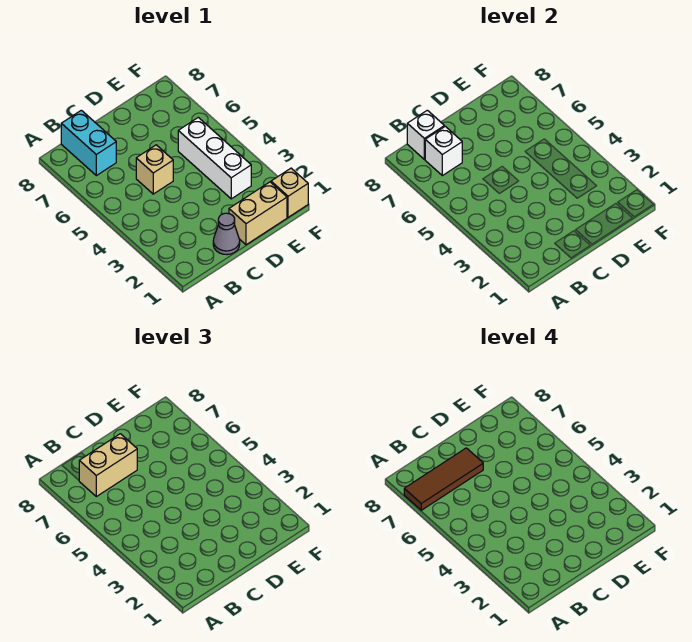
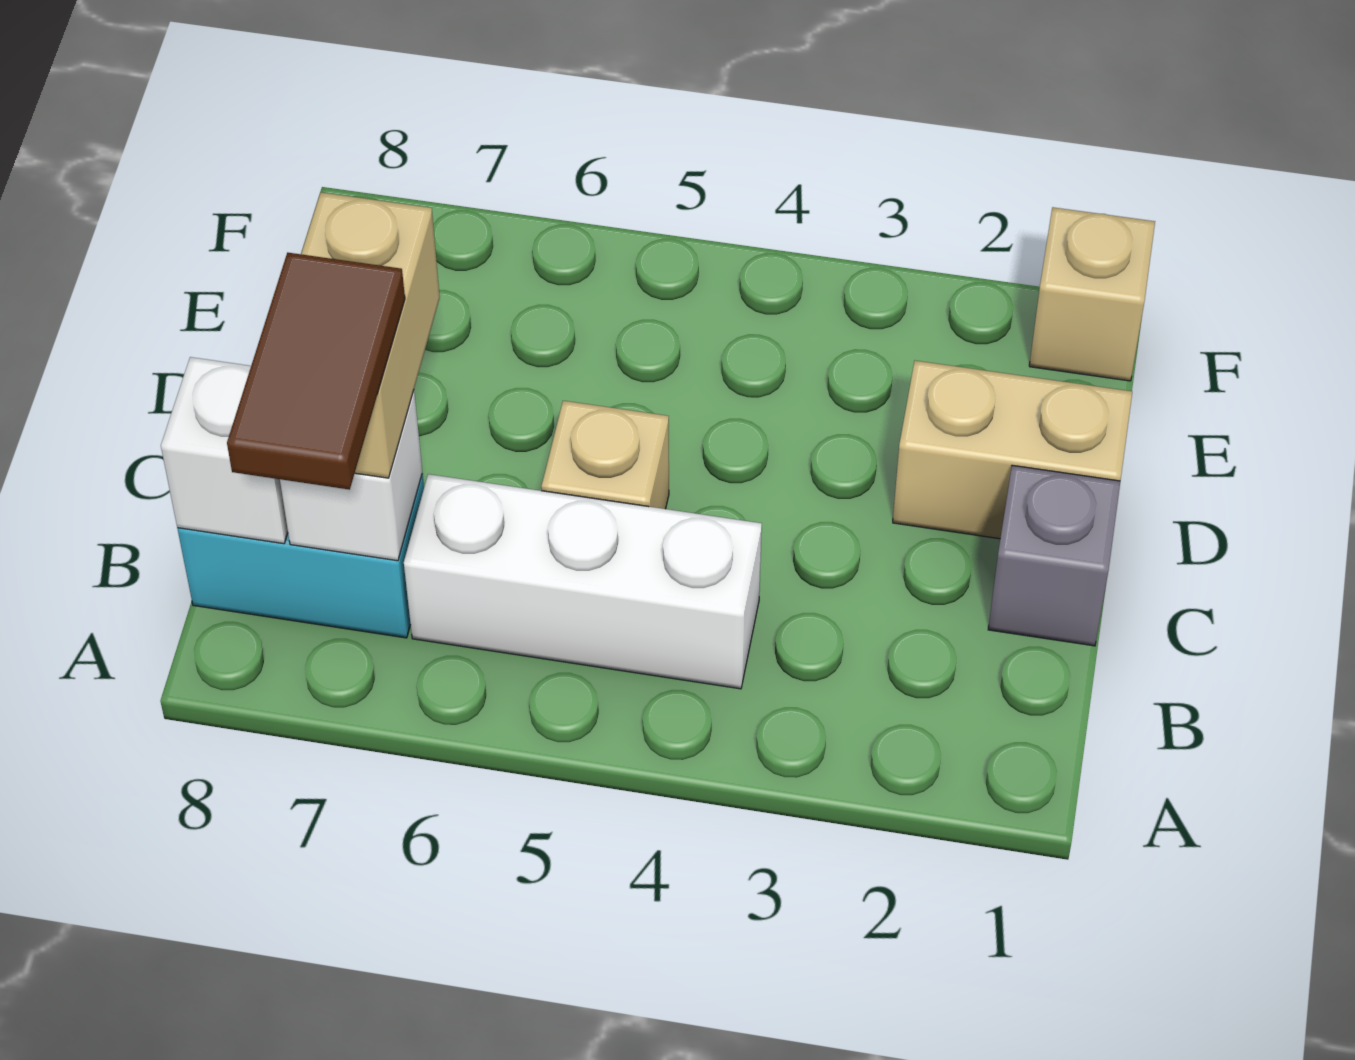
brown 1x3 tile [404,448,483,510] -> brown 1x2 tile [227,253,405,490]
grey 1x1 cone [213,213,240,255] -> grey 1x1 brick [988,465,1120,646]
tan 1x2 brick [229,182,287,245] -> tan 1x2 brick turned to [893,361,1132,539]
white 1x3 brick [178,117,251,199] -> white 1x3 brick moved to [404,474,762,689]

